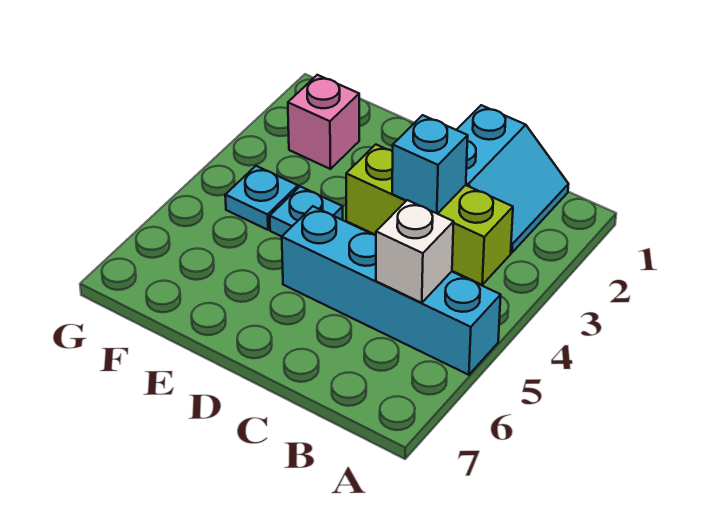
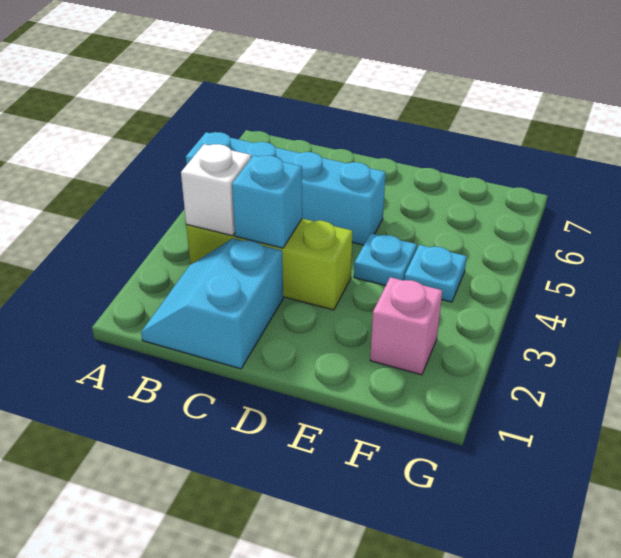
white 1x1 brick [376,200,454,303] -> white 1x1 brick moved to [181,144,251,236]

